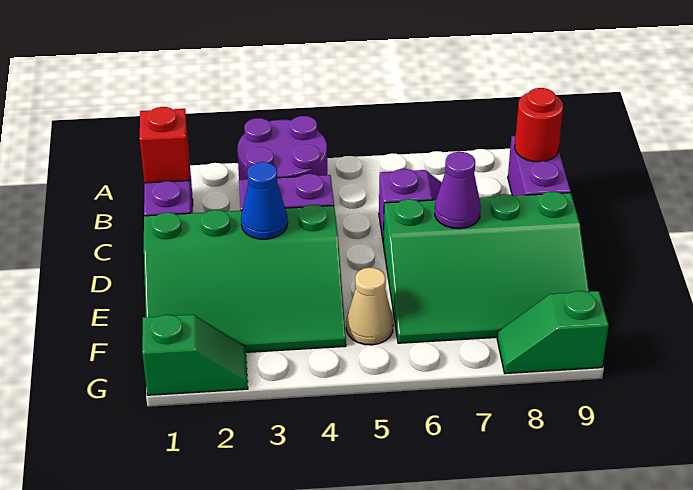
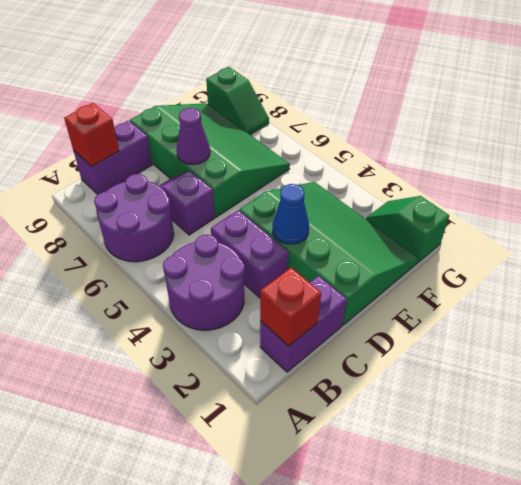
none -> purple 2x2 round brick [94,174,174,262]
red 1x1 round brick [515,88,563,162] -> red 1x1 brick [64,103,119,166]
tan 1x1 cone [346,268,393,345] -> none

